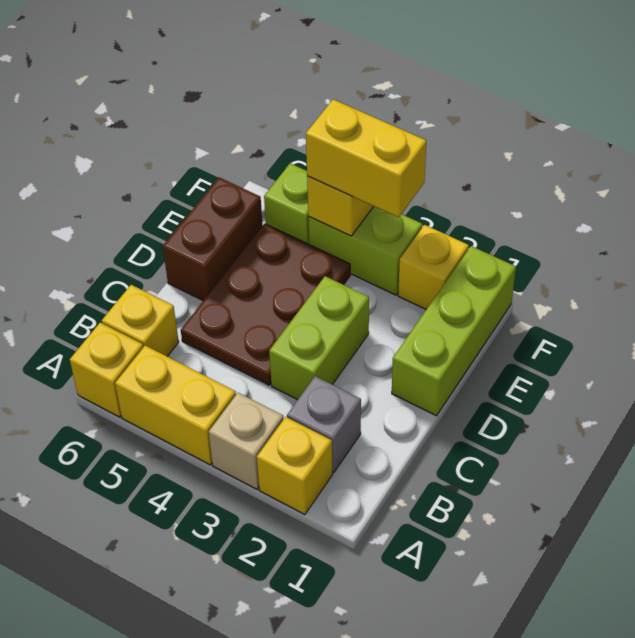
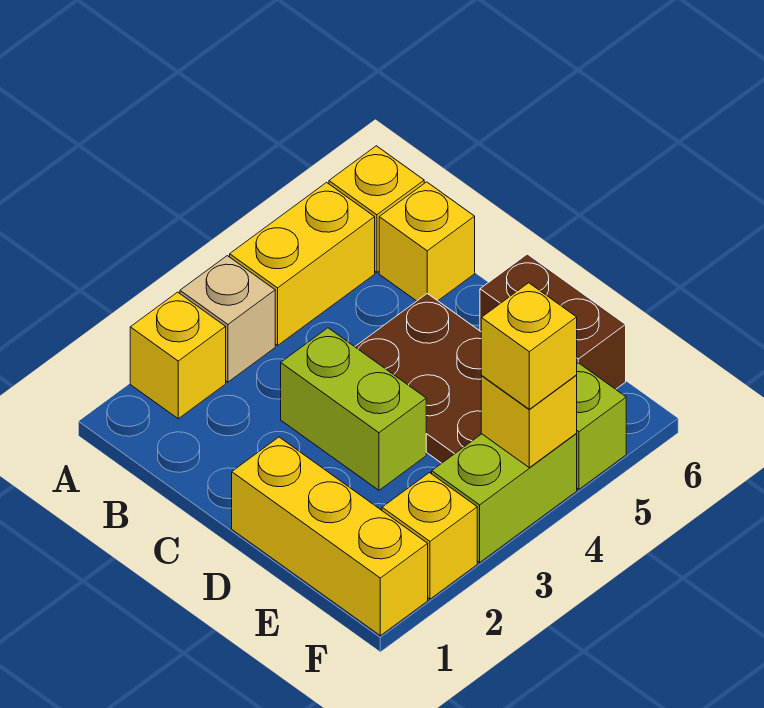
grey 1x1 brick [287,376,361,473] -> none
lime 1x3 brick [392,246,516,416] -> yellow 1x3 brick [232,437,428,636]
yellow 1x2 brick [306,99,426,217] -> yellow 1x1 brick [481,283,577,409]

